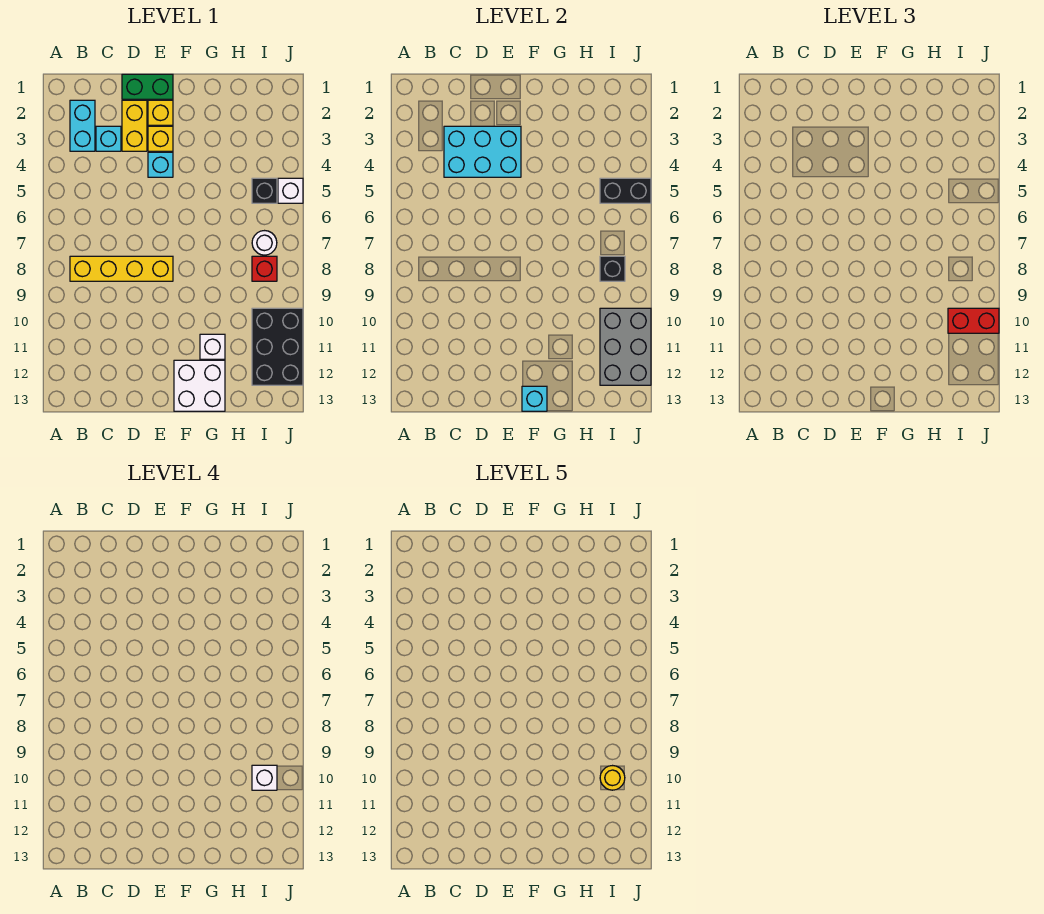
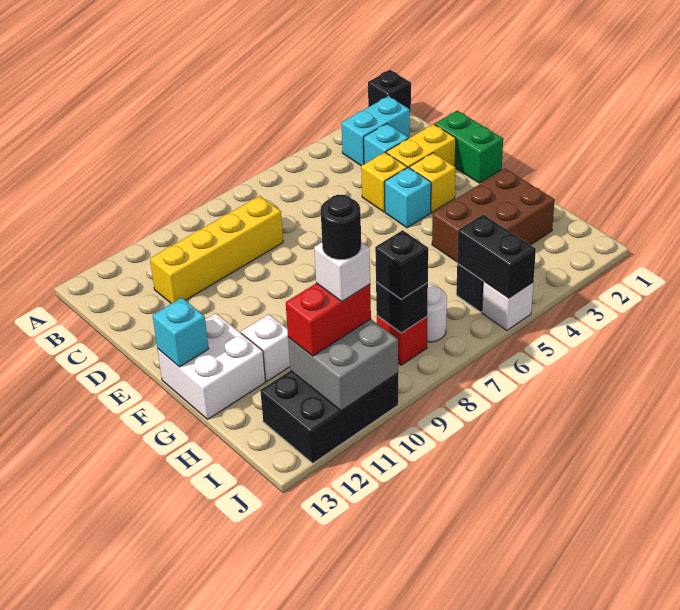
none -> black 1x1 brick [368,70,411,113]
yellow 1x4 brick [70,256,173,281] -> yellow 1x4 brick turned to [150,196,283,303]
cyan 2x3 brick [444,126,521,177] -> none
yellow 1x1 brick [148,100,173,125] -> yellow 1x1 brick moved to [361,152,407,212]
none -> brown 2x3 brick [432,169,555,262]
none -> black 1x1 brick [375,230,428,299]
grey 2x3 brick [600,308,651,385] -> grey 2x2 brick [288,319,398,411]
red 1x2 brick [948,308,999,333] -> red 1x2 brick turned to [286,283,371,356]
yellow 1x1 round brick [600,766,625,790] -> black 1x1 round brick [321,195,361,260]

